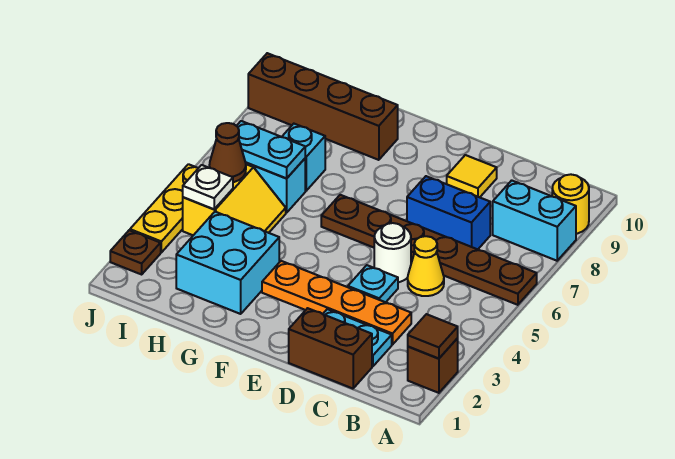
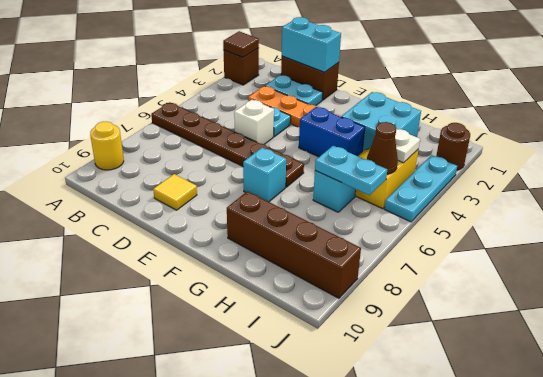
cyan 1x2 brick [493,180,576,261] -> cyan 1x2 brick moved to [282,17,341,72]
yellow 1x1 cone [408,236,444,296] -> none
blue 1x2 brick [407,176,490,249] -> blue 1x2 brick moved to [299,107,365,157]
white 1x1 round brick [374,223,411,282] -> white 1x1 brick [234,100,274,144]
cyan 1x1 brick [282,124,325,191] -> cyan 1x1 brick moved to [243,148,286,202]
brown 1x1 plate [110,230,161,274] -> brown 1x1 round brick [436,123,470,170]
yellow 1x3 plate [130,164,198,252] -> cyan 1x3 plate [384,155,457,222]

